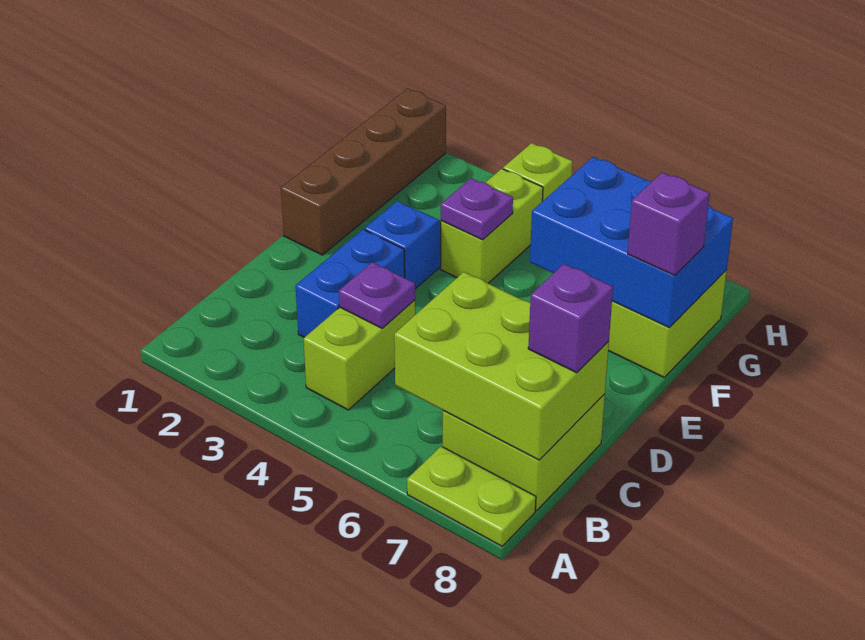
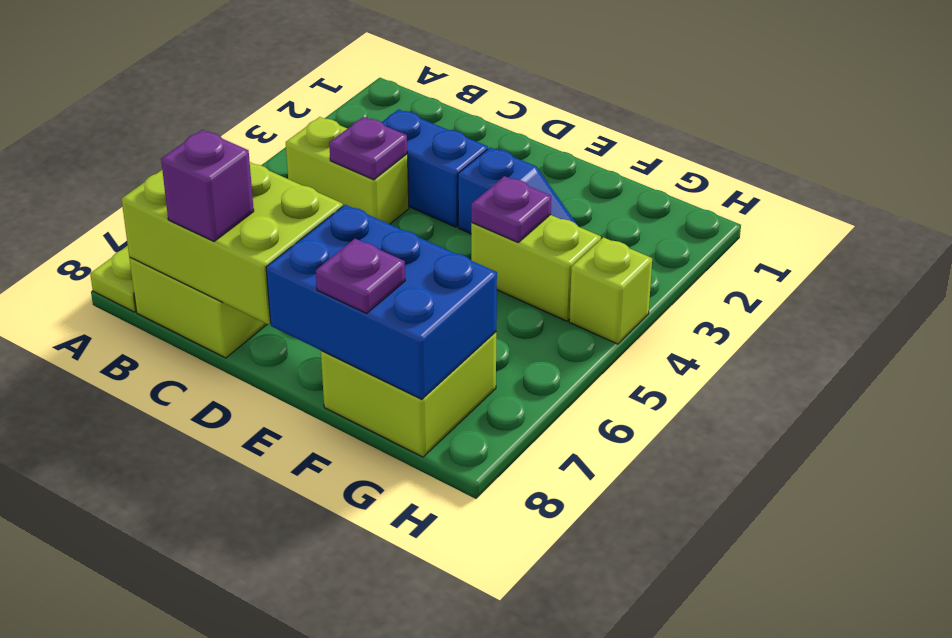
lime 2x3 brick [394,272,609,460] -> lime 2x3 brick turned to [122,162,343,325]
brown 1x4 brick [281,89,446,255] -> none
blue 2x3 brick [530,157,733,327] -> blue 2x3 brick turned to [266,205,497,399]
purple 1x1 brick [628,173,710,275] -> purple 1x1 plate [316,239,405,313]

